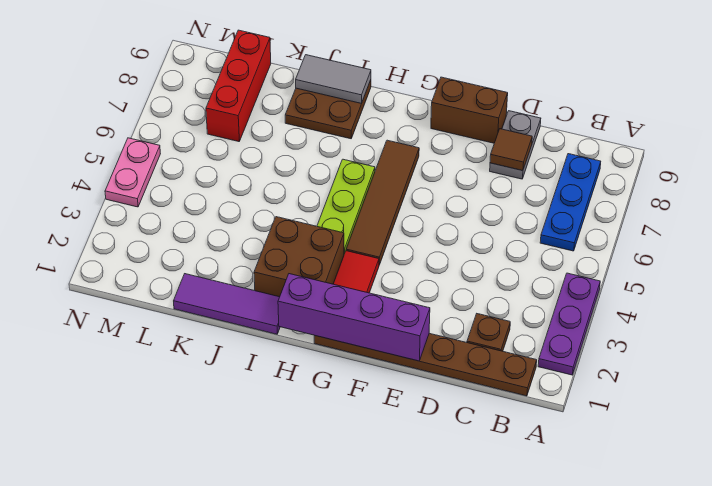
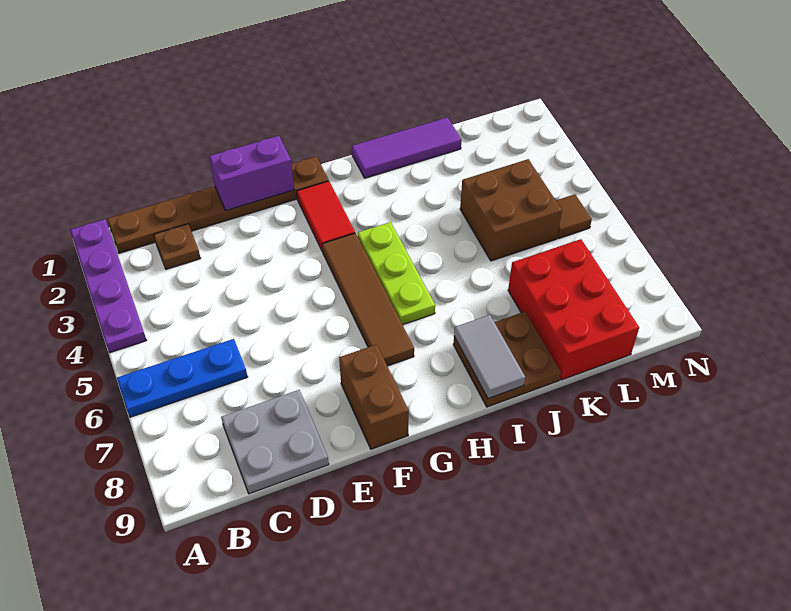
purple 1x3 plate [538,273,600,375] -> purple 1x4 plate [70,219,147,353]
blue 1x3 plate [540,154,601,251] -> blue 1x3 plate turned to [117,339,247,417]
grey 1x2 plate [490,111,541,179] -> grey 2x2 plate [221,390,329,494]
brown 1x1 tile [490,129,532,171] -> brown 1x1 tile moved to [556,194,592,239]
purple 1x4 brick [278,274,430,361] -> purple 1x2 brick [209,136,294,211]
brown 1x2 brick [431,77,508,143] -> brown 1x2 brick turned to [339,345,409,449]
brown 2x2 brick [254,217,344,297] -> brown 2x2 brick moved to [460,159,562,261]
grey 1x2 tile [296,55,371,104] -> grey 1x2 tile turned to [454,315,525,399]
red 1x3 brick [206,30,271,142] -> red 2x3 brick [508,239,639,380]
pink 1x2 plate [105,138,160,207] -> none

